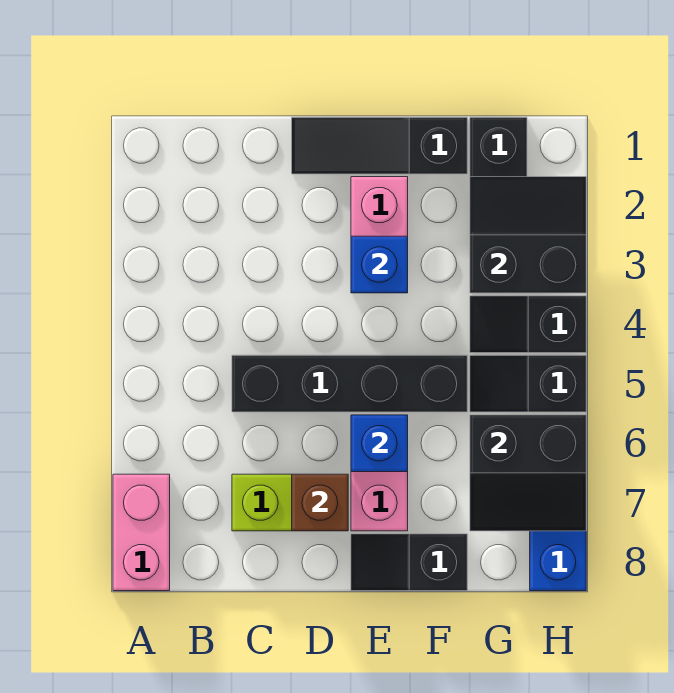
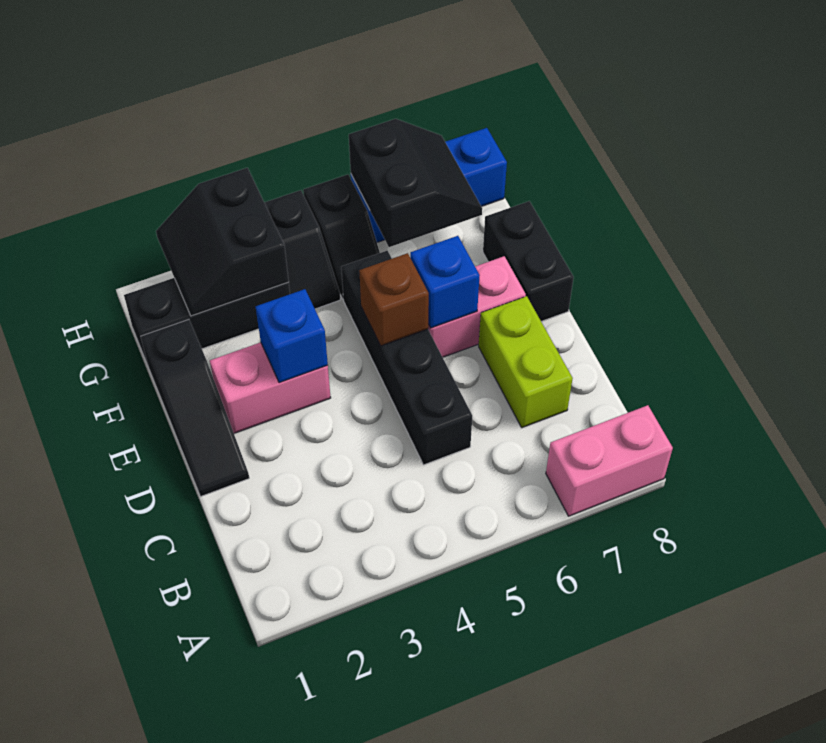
brown 1x1 brick [292,474,348,531] -> brown 1x1 brick moved to [359,253,429,346]
black 1x2 slope [351,534,467,591] -> black 1x2 brick [483,201,574,321]

